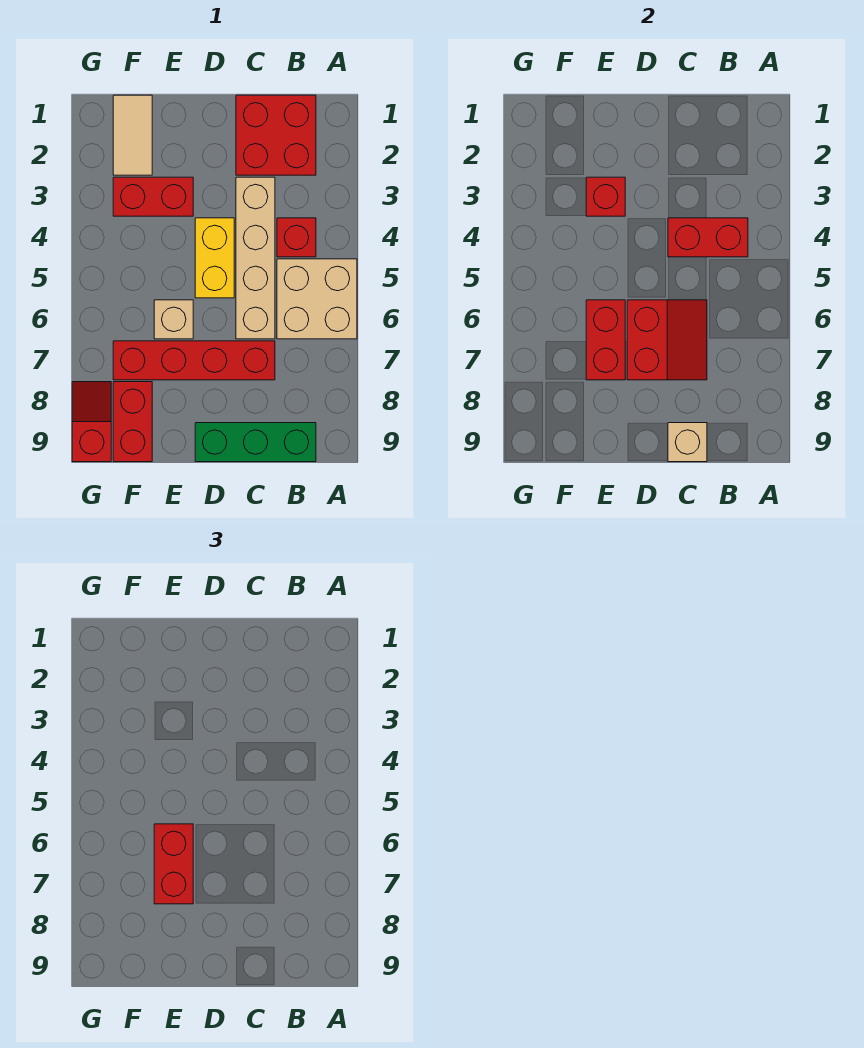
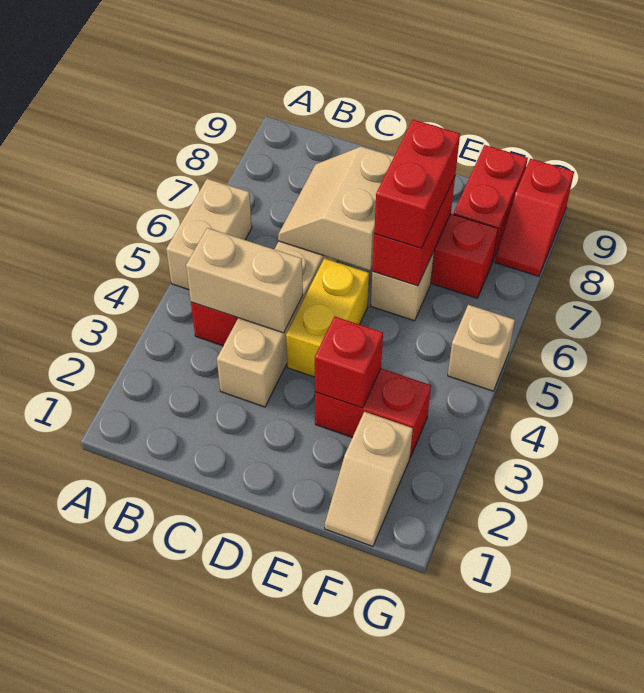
tan 2x2 brick [277,259,357,339] -> tan 1x2 brick [166,179,252,290]
red 2x2 brick [236,95,316,175] -> none
red 1x2 brick [668,218,748,257] -> tan 1x2 brick [186,228,303,333]
green 1x3 brick [195,423,316,462] -> none
red 2x2 slope [627,300,707,380] -> tan 2x2 slope [278,147,394,270]
tan 1x1 brick [668,423,707,462] -> tan 1x1 brick moved to [448,305,515,391]
tan 1x2 tile [113,95,152,175] -> tan 1x2 slope [325,412,413,546]

